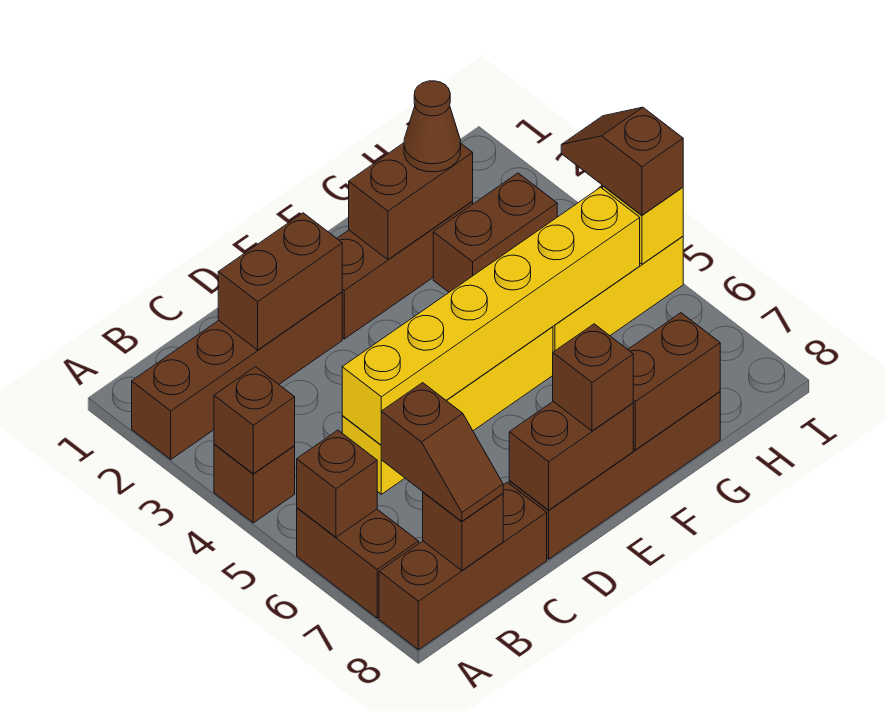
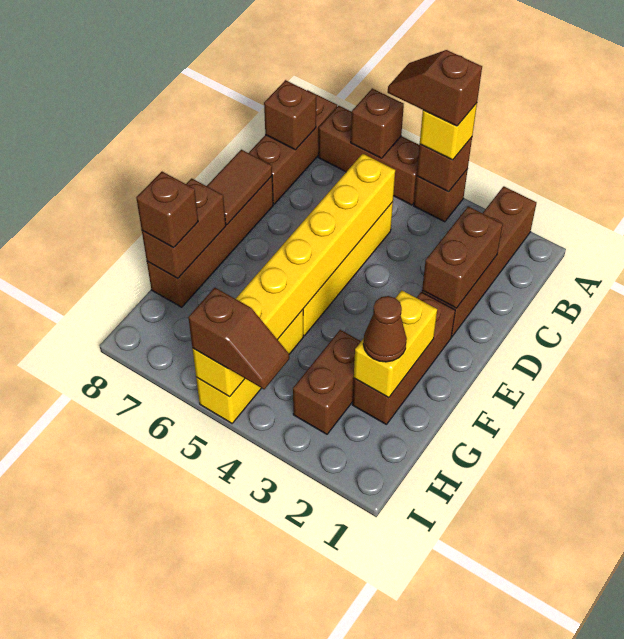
none -> yellow 1x1 brick [420,103,477,160]
brown 1x2 brick [297,508,419,618] -> brown 1x3 brick [318,106,419,205]
brown 1x2 slope [381,383,503,521] -> brown 1x2 slope moved to [388,50,482,126]
brown 1x2 brick [509,402,633,510] -> brown 1x2 tile [207,150,272,225]
brown 1x1 brick [553,324,633,431] -> brown 1x1 brick moved to [136,172,198,248]
brown 1x2 brick [349,143,473,260] -> yellow 1x2 brick [354,290,437,398]

